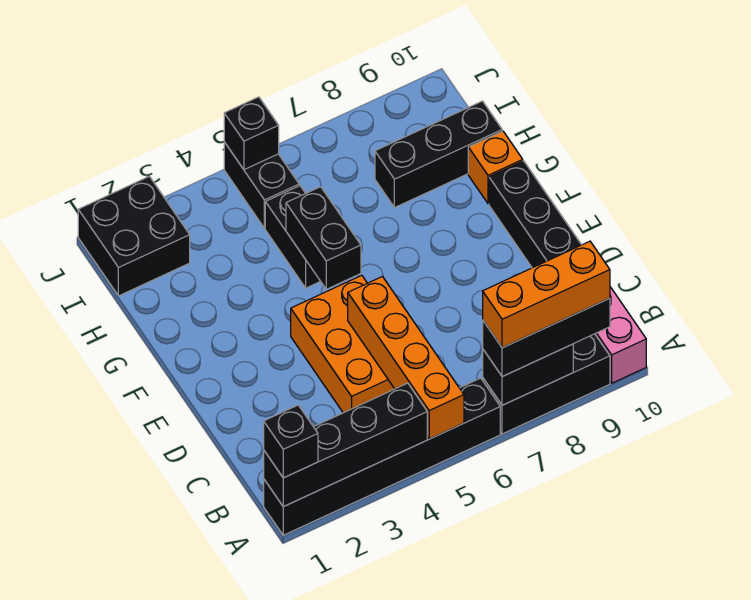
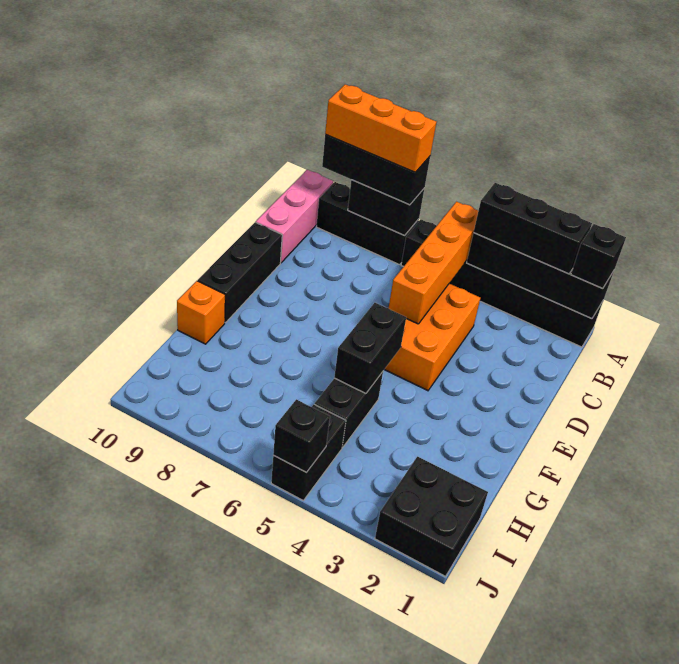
black 1x3 brick [375,101,502,208] -> black 1x3 brick moved to [474,183,592,274]

